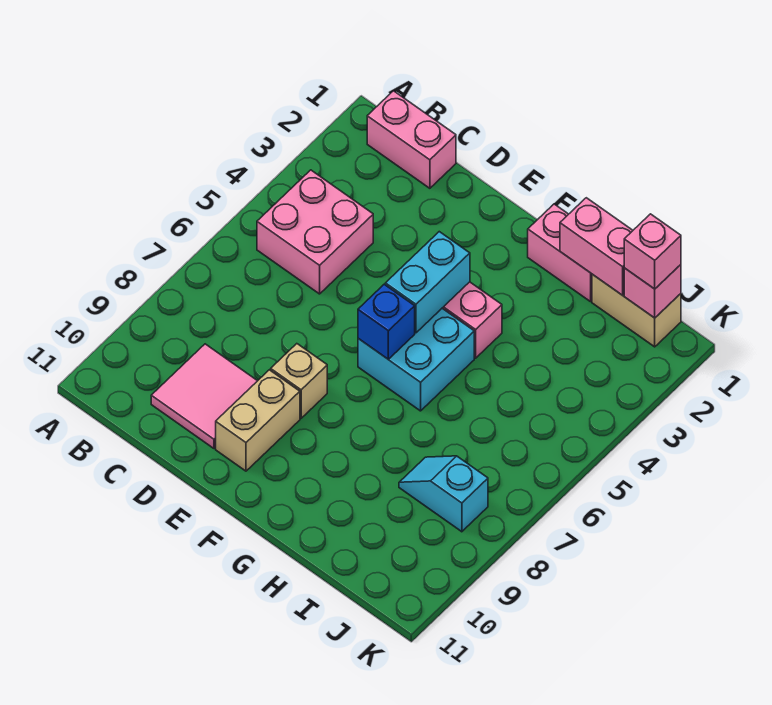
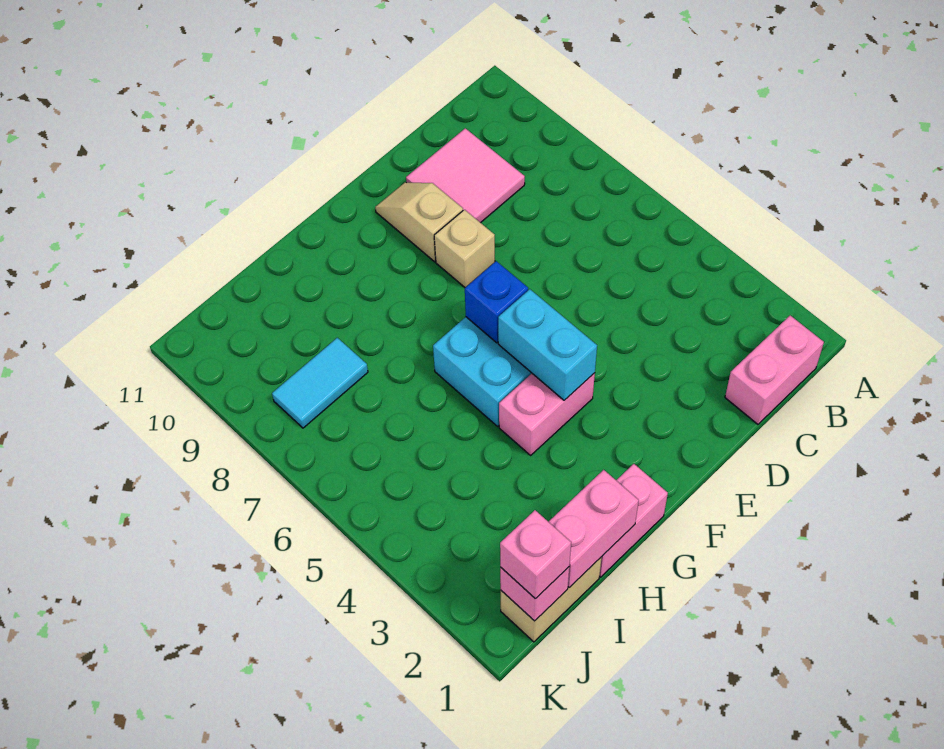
pink 2x2 brick [257,170,373,294] -> none
tan 1x2 brick [216,370,300,471] -> tan 1x2 slope [375,182,463,262]
cyan 1x2 slope [399,456,488,532] -> cyan 1x2 tile [272,338,368,428]

